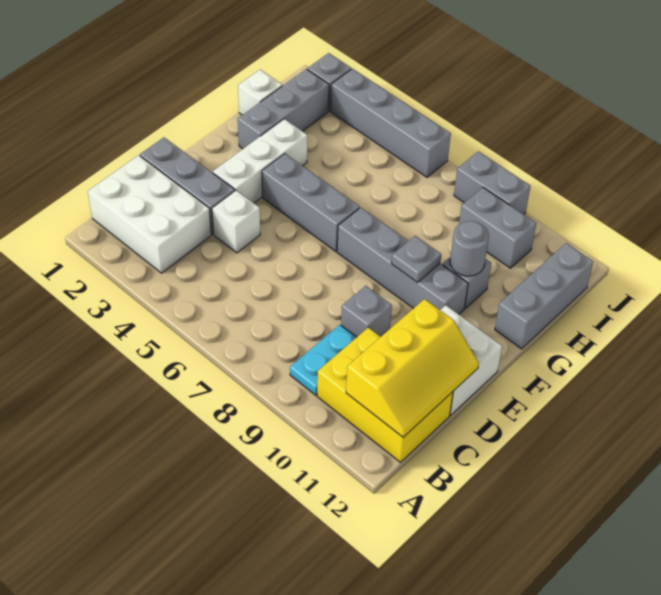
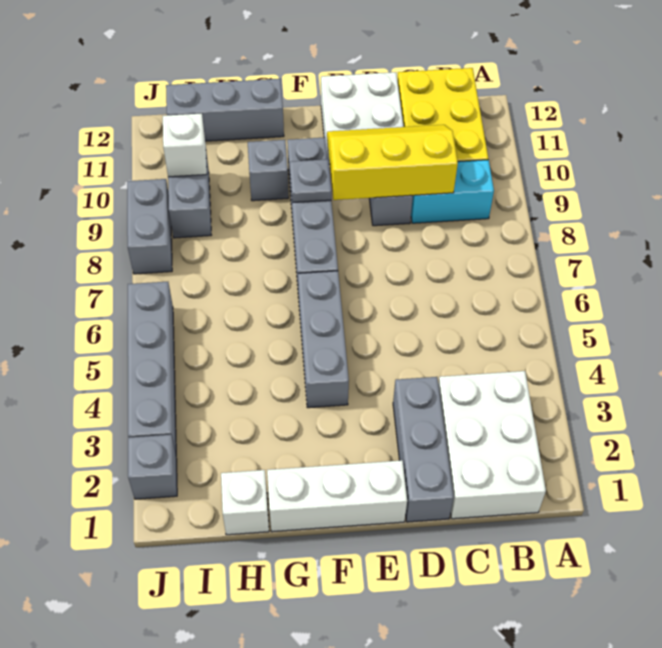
cyan 1x2 plate [290,325,357,395] -> cyan 1x2 brick [411,160,494,223]
yellow 2x3 slope [346,299,479,437] -> yellow 2x3 slope moved to [327,125,458,200]
white 1x1 brick [212,190,260,253] -> white 1x1 brick moved to [163,113,207,177]
white 1x3 brick [213,119,307,203] -> white 1x3 brick moved to [267,460,407,532]
grey 1x3 brick [238,69,329,149] -> none
grey 1x1 round brick [450,221,489,276] -> none

